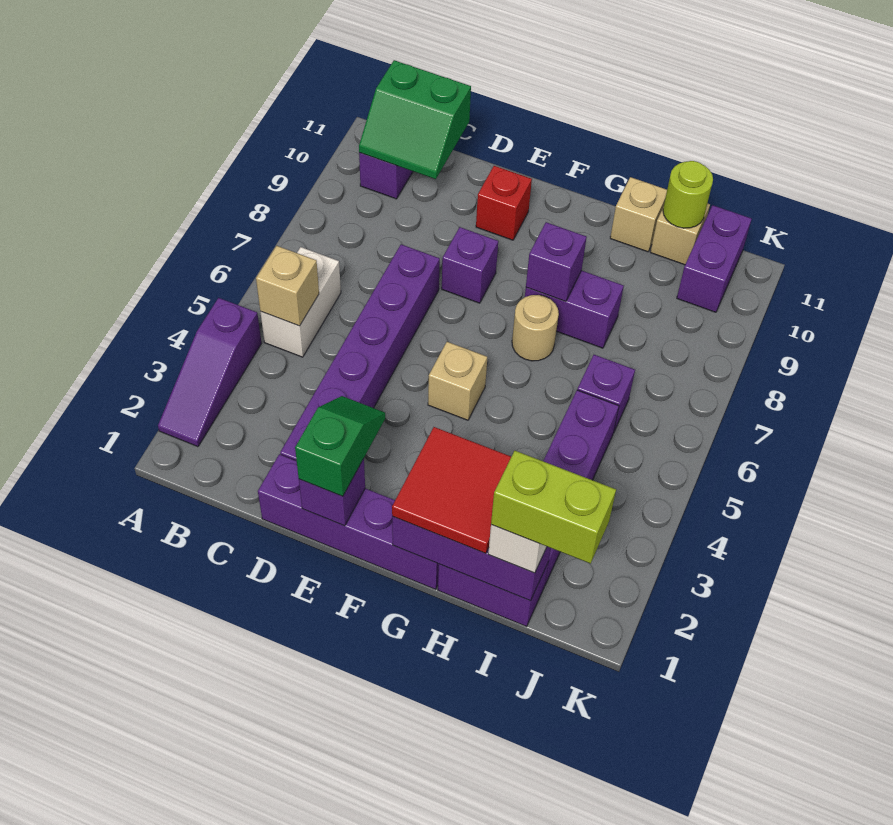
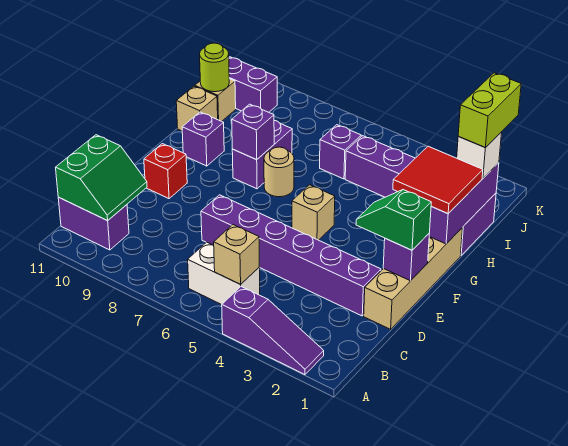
purple 1x4 brick [258,454,439,589] -> tan 1x4 brick [364,228,463,329]
purple 1x1 brick [442,227,498,303] -> purple 1x1 brick moved to [182,112,224,166]

